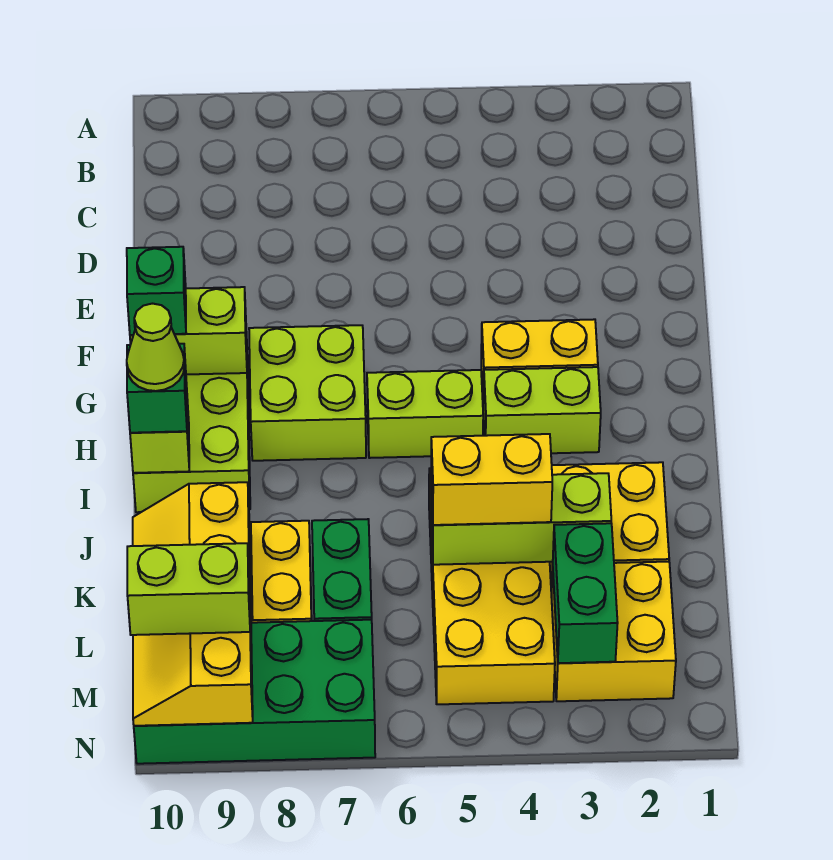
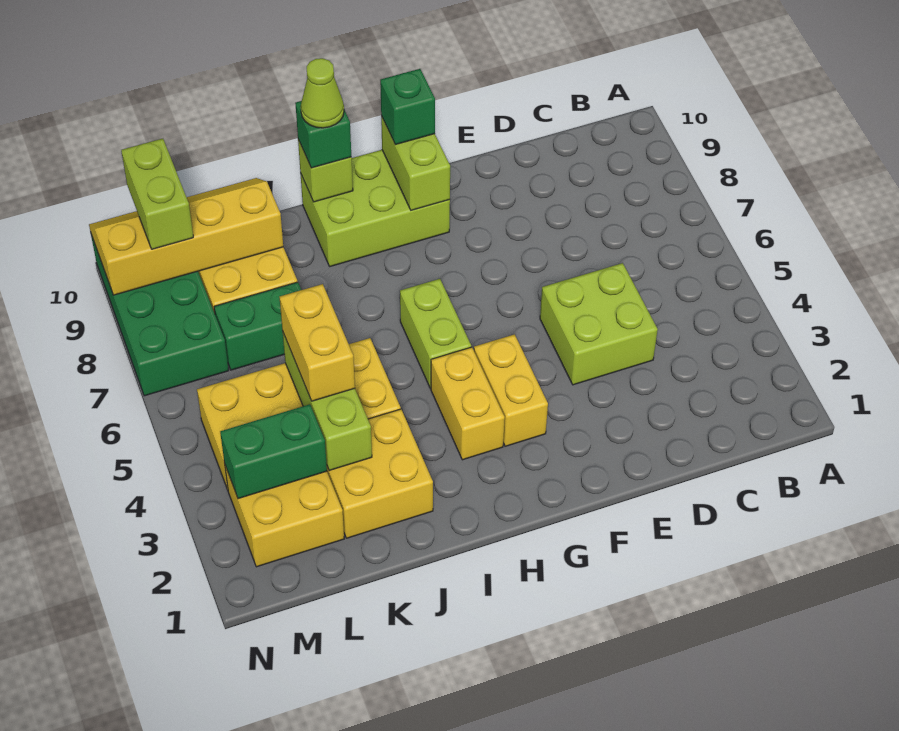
lime 2x2 brick [249,325,366,461] -> lime 2x2 brick moved to [540,263,658,385]
lime 1x2 brick [483,367,601,453] -> yellow 1x2 brick [431,347,505,460]

